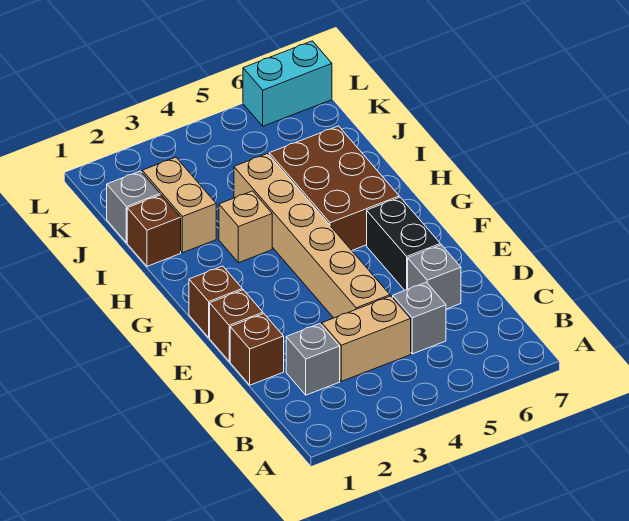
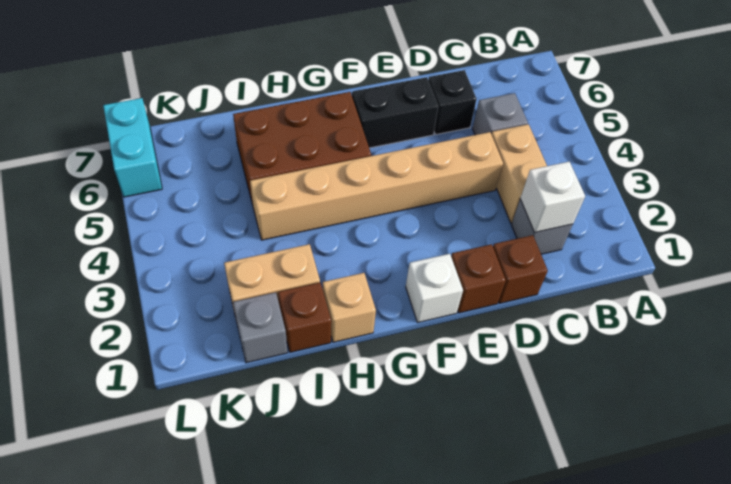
none -> white 1x1 brick [520,162,585,233]
grey 1x1 brick [408,245,461,309] -> black 1x1 brick [428,70,476,135]
brown 1x1 brick [189,266,242,338] -> white 1x1 brick [406,254,463,323]
tan 1x1 brick [219,191,272,263] -> tan 1x1 brick moved to [323,273,376,342]

